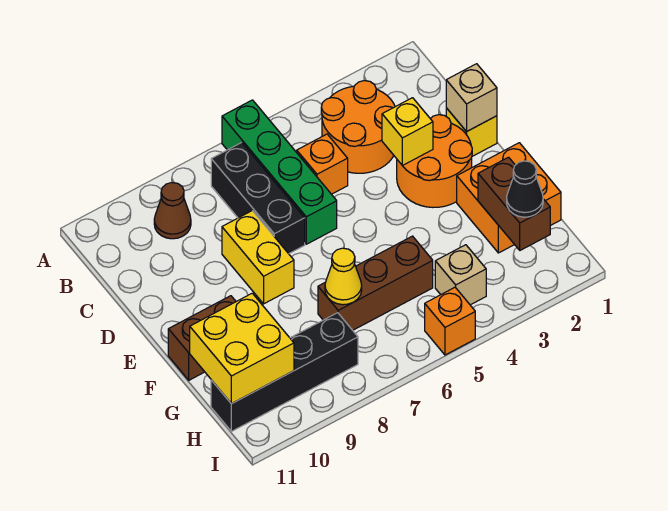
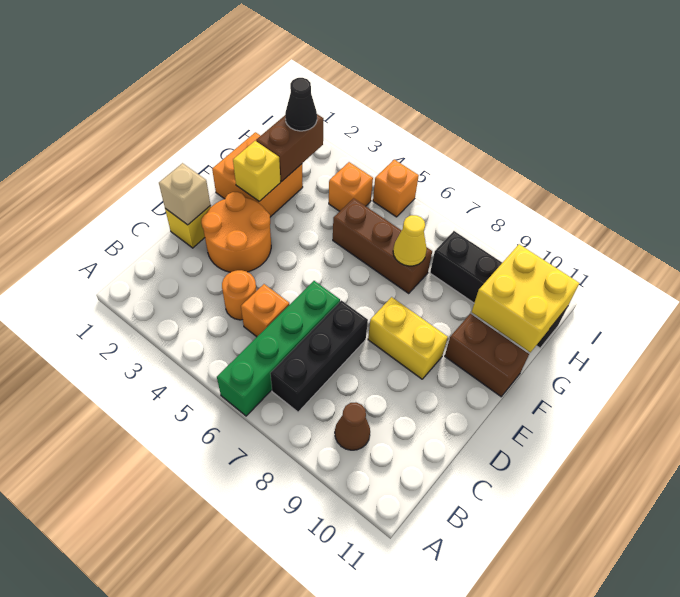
orange 2x2 round brick [321,81,395,173] -> orange 1x1 round brick [222,270,256,320]
yellow 1x1 brick [382,98,433,166] -> yellow 1x1 brick moved to [233,141,281,201]
yellow 1x2 brick [222,211,294,304] -> yellow 1x2 brick turned to [368,297,448,379]
tan 1x1 brick [435,245,486,305] -> orange 1x1 brick [329,162,373,211]

